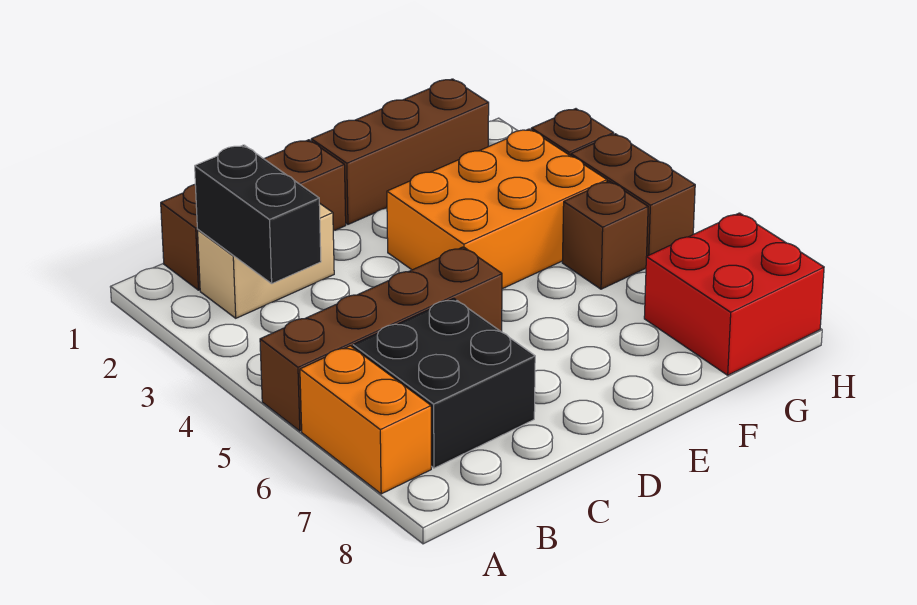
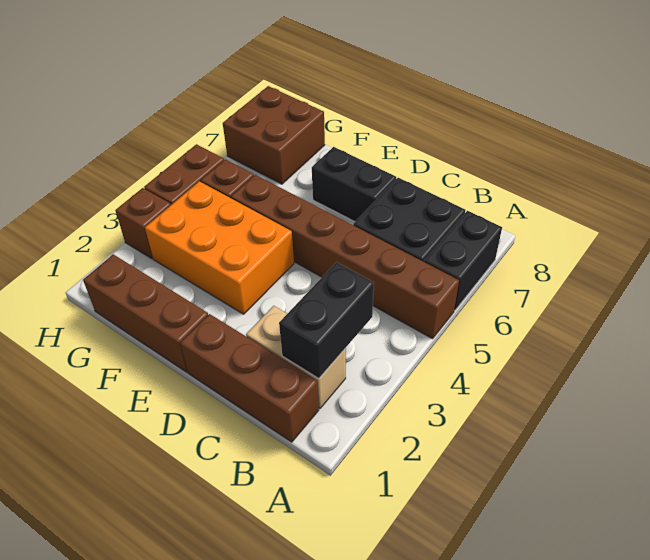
brown 1x4 brick [260,247,502,431] -> brown 1x6 brick [231,175,459,339]
orange 1x2 brick [300,346,431,494] -> black 1x2 brick [424,211,502,311]
none -> black 1x2 brick [312,147,396,222]
red 2x2 brick [644,213,824,375] -> brown 2x2 brick [223,86,325,184]

